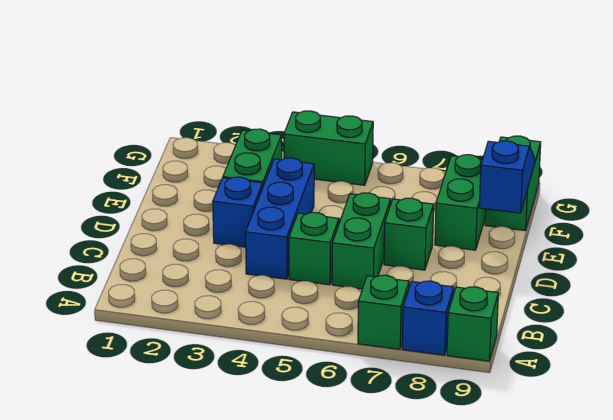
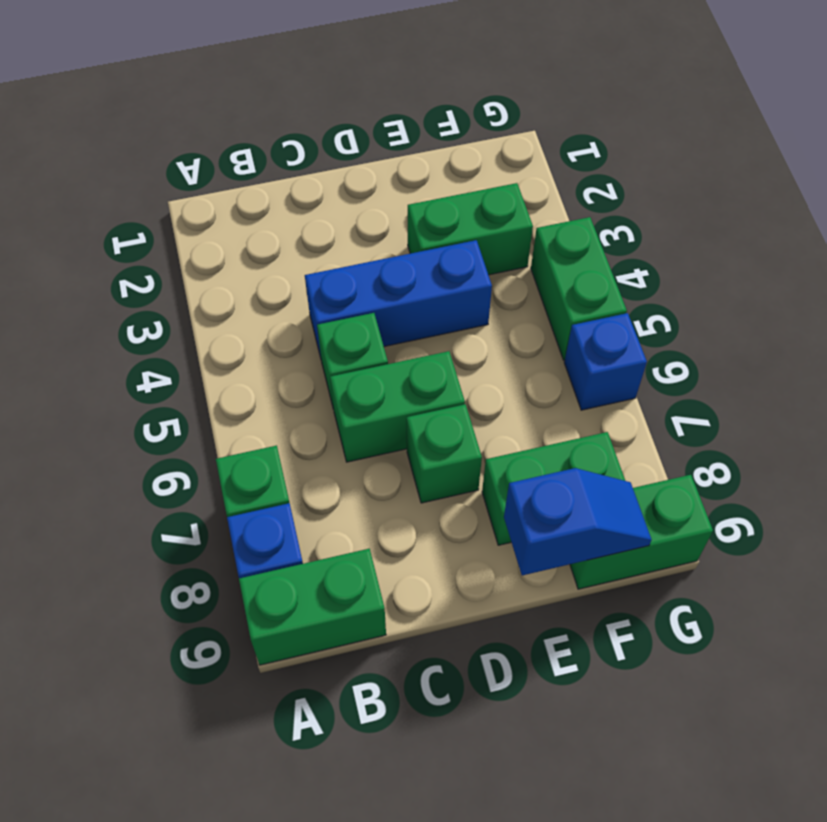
green 1x1 brick [447,287,498,361] -> green 1x2 brick [239,549,386,665]
blue 1x1 brick [213,177,263,247] -> blue 1x1 brick moved to [564,313,647,410]

